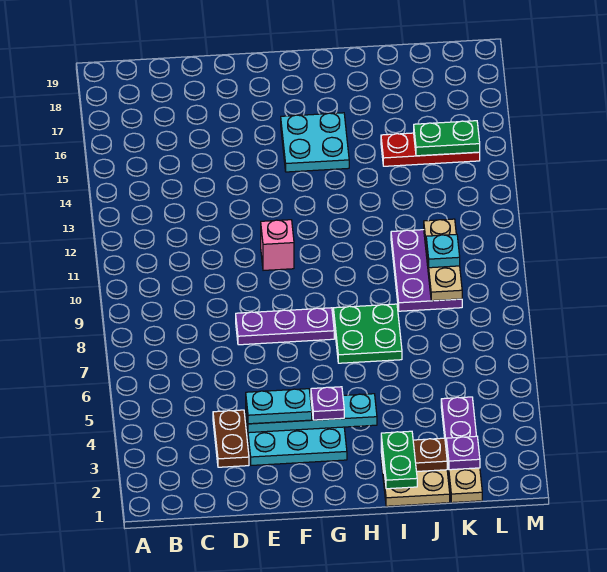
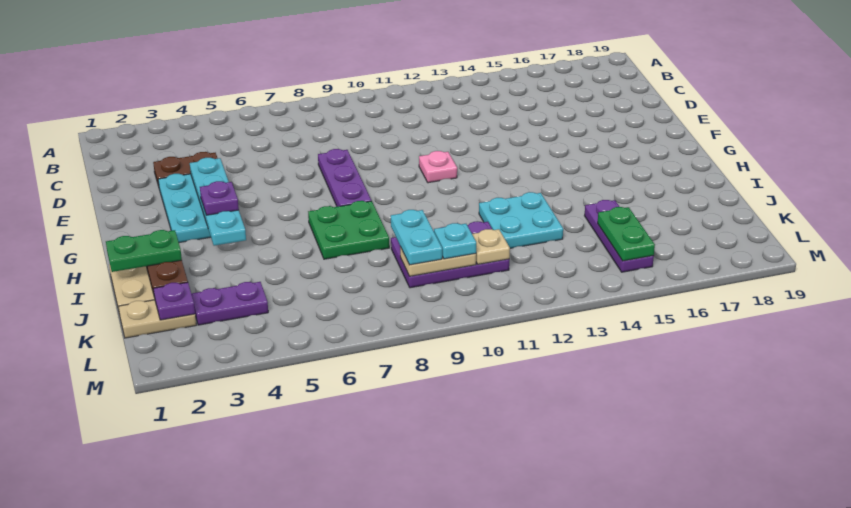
cyan 1x2 plate [246,389,312,424] -> cyan 1x2 plate moved to [391,210,442,265]
pink 1x1 brick [261,220,294,270] -> pink 1x1 plate [419,151,457,183]
cyan 2x2 plate [281,113,349,172] -> cyan 2x2 plate moved to [479,192,563,248]
red 1x3 plate [381,133,480,166] -> purple 1x3 plate [585,200,654,272]

